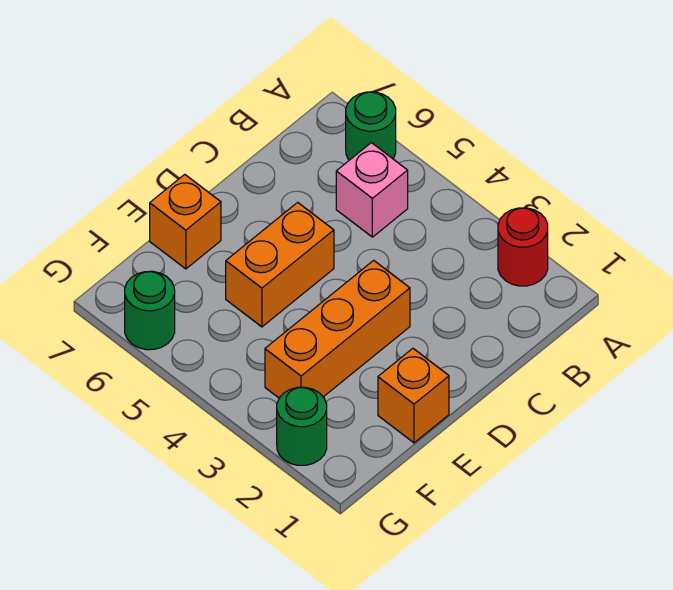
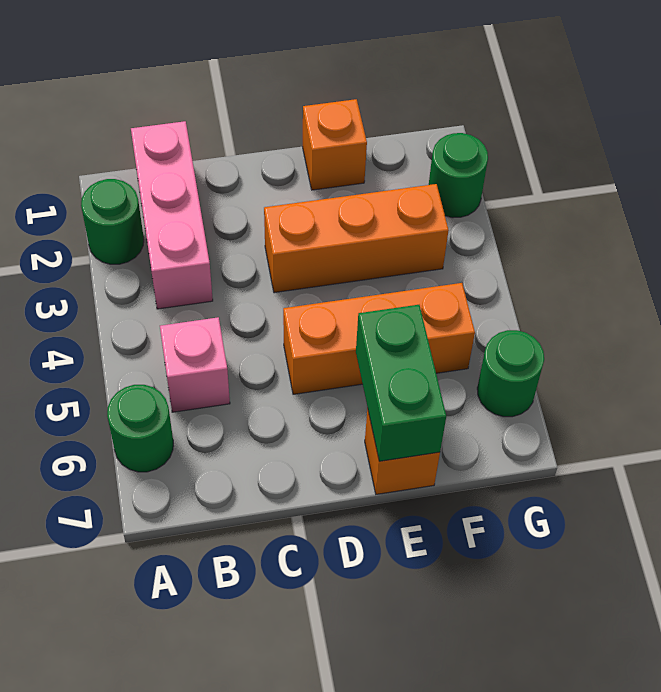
red 1x1 round brick [498,208,548,286] -> green 1x1 round brick [81,179,144,264]
none -> pink 1x3 brick [131,121,213,309]
orange 1x2 brick [226,202,334,327] -> orange 1x3 brick [283,283,475,394]
none -> green 1x2 brick [356,305,446,461]

